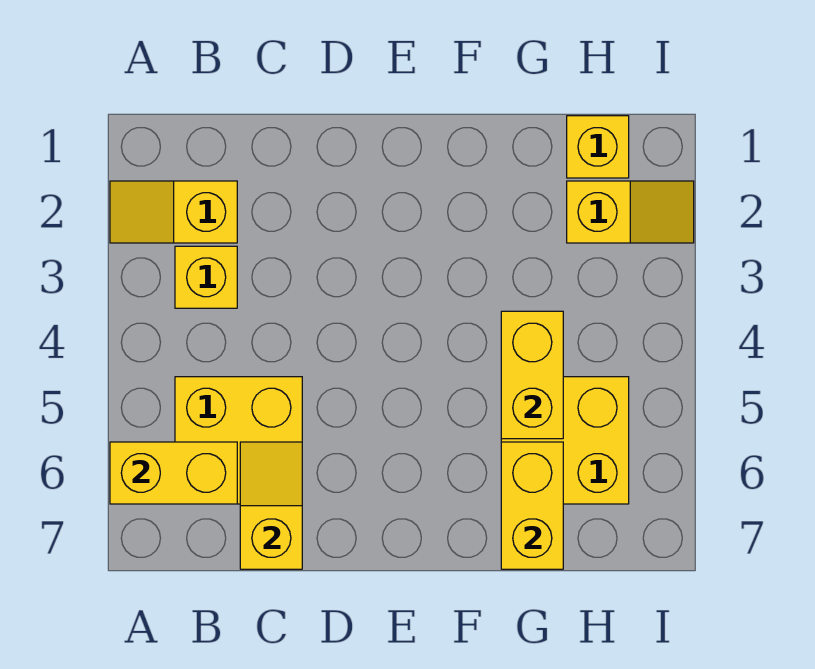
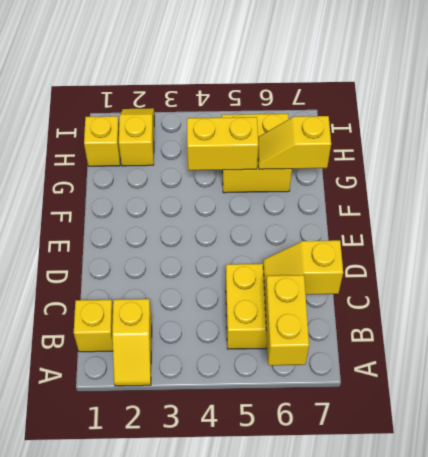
yellow 1x1 brick [175,246,237,308] -> yellow 1x1 brick moved to [74,300,113,352]
yellow 1x2 brick [501,442,563,569] -> yellow 1x2 slope [258,116,331,169]

